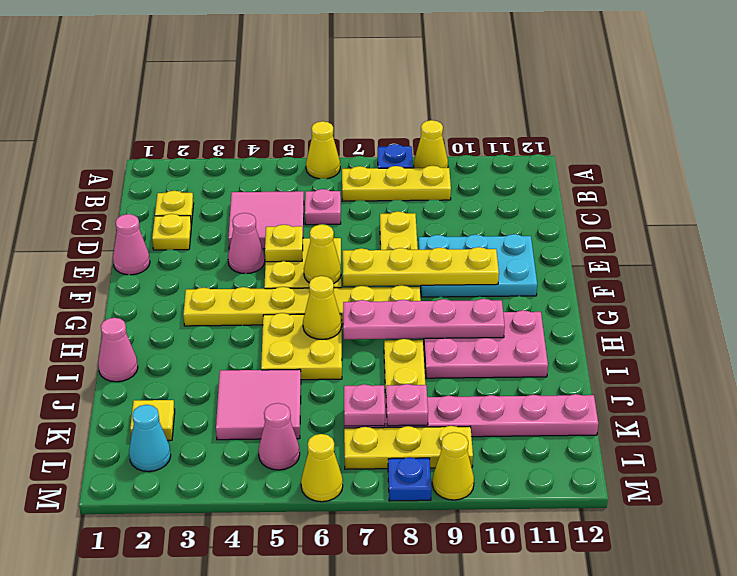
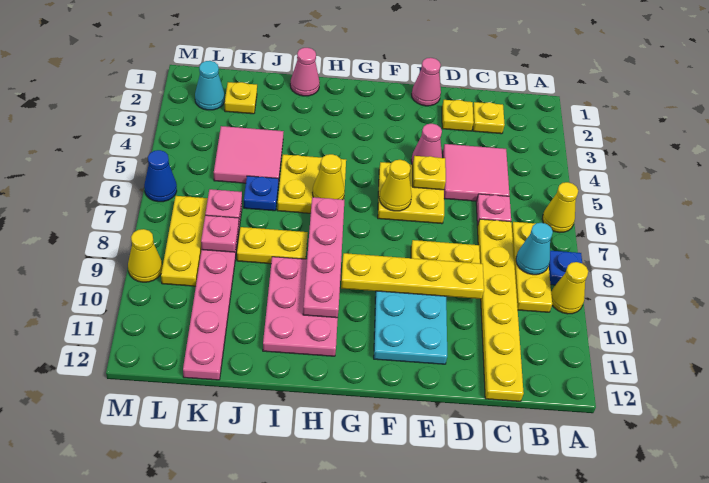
none -> cyan 1x1 cone [516,223,553,275]
yellow 1x4 plate [343,247,499,286] -> yellow 1x4 plate turned to [341,253,484,299]
yellow 1x6 plate [183,285,421,326] -> yellow 1x6 plate moved to [477,219,524,401]
yellow 1x1 tile [130,400,175,440] -> yellow 1x1 plate [224,82,257,114]
pink 1x1 cone [258,403,300,470] -> none
yellow 1x1 cone [301,434,343,502] -> blue 1x1 cone [144,150,177,202]
blue 1x1 plate [388,457,431,501] -> blue 1x1 plate moved to [244,176,279,211]

